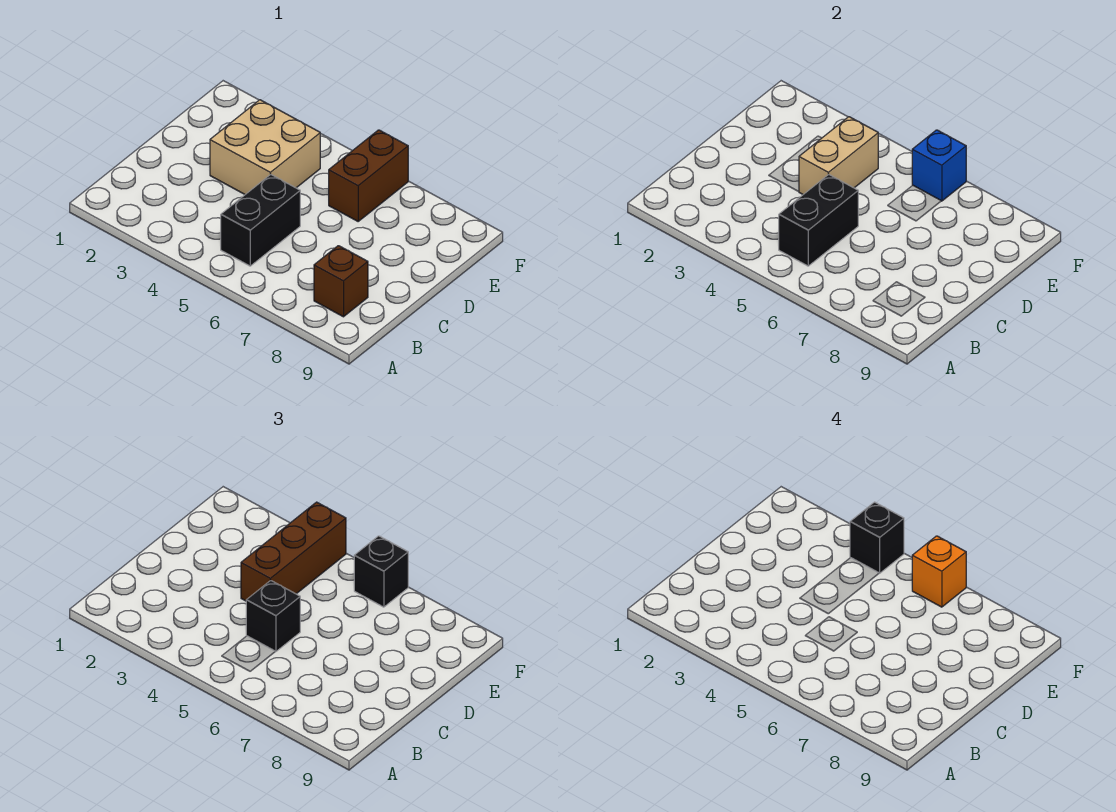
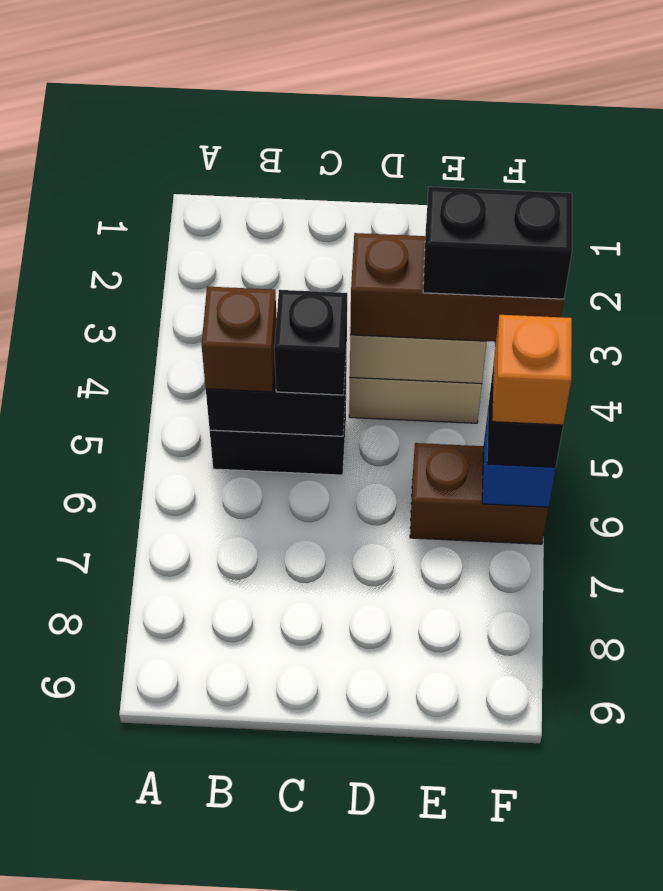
brown 1x1 brick [314,246,368,317] -> brown 1x1 brick moved to [202,287,277,392]
black 1x1 brick [850,502,904,573] -> black 1x2 brick [423,187,572,299]

